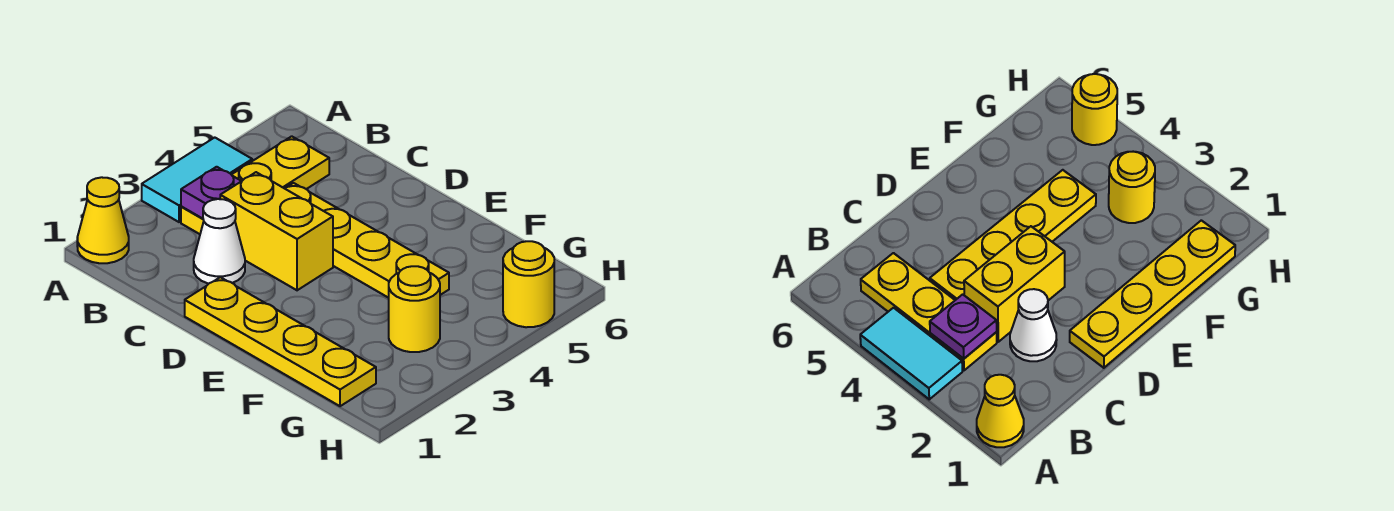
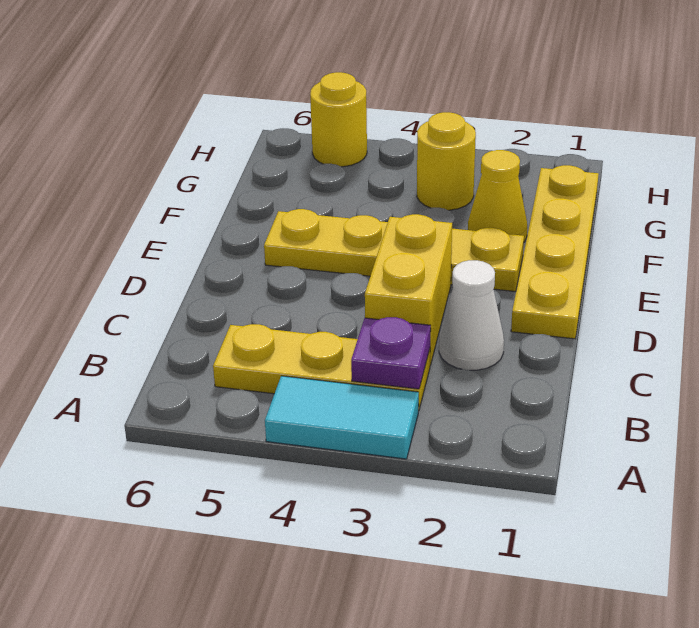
yellow 1x1 cone [77,177,129,263] -> yellow 1x1 cone moved to [468,150,527,242]
yellow 1x4 plate [285,183,449,298] -> yellow 1x4 plate turned to [264,209,524,292]

